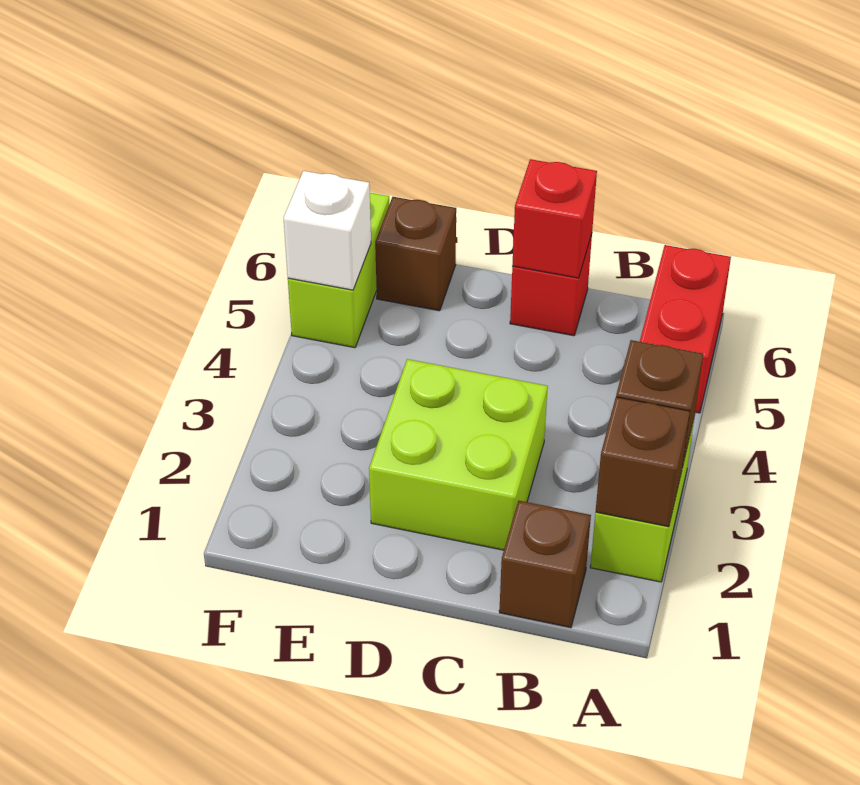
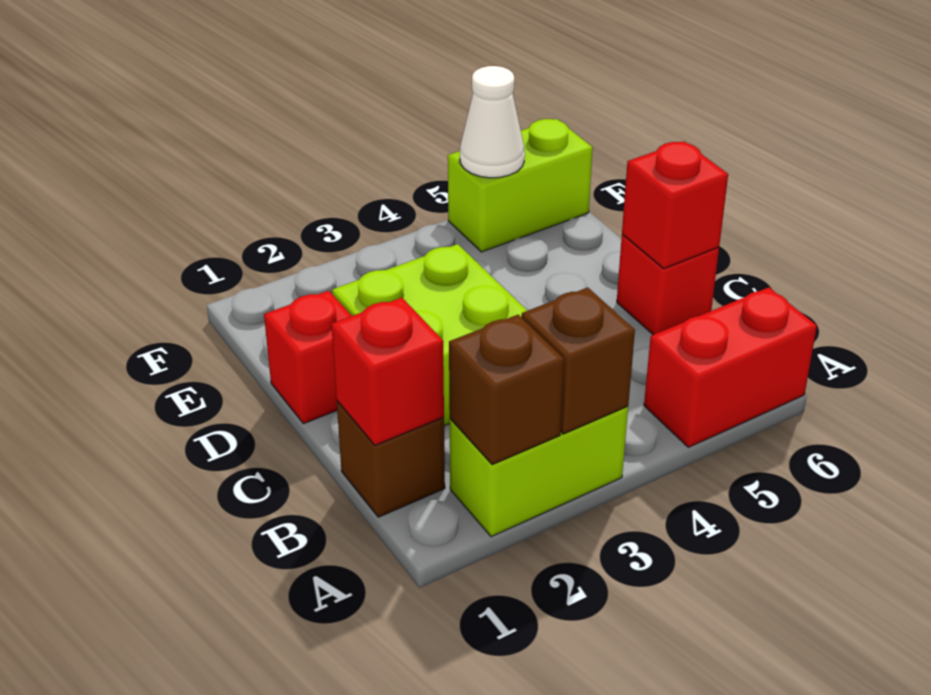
none -> red 1x1 brick [331,298,444,445]
none -> red 1x1 brick [264,291,351,424]
brown 1x1 brick [375,197,456,311] -> none
white 1x1 brick [284,171,371,290] -> white 1x1 cone [460,66,525,178]

